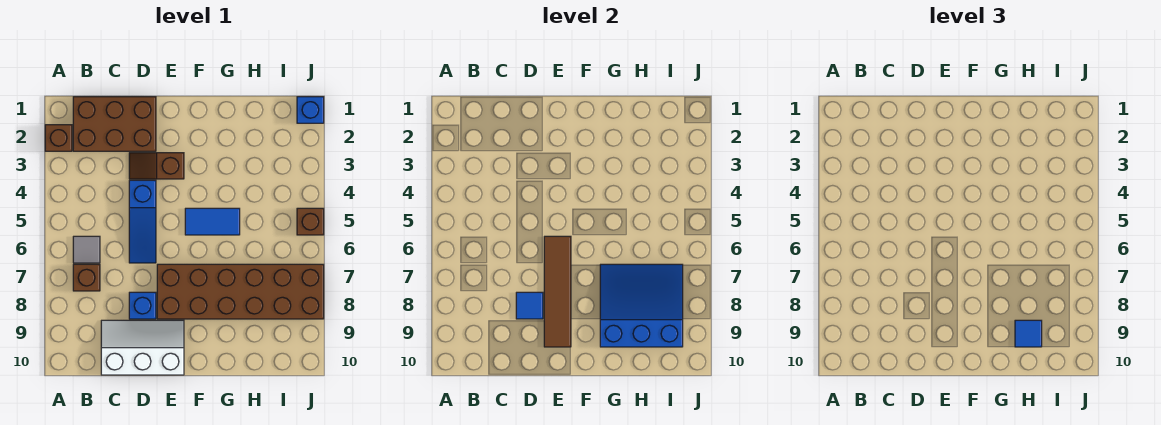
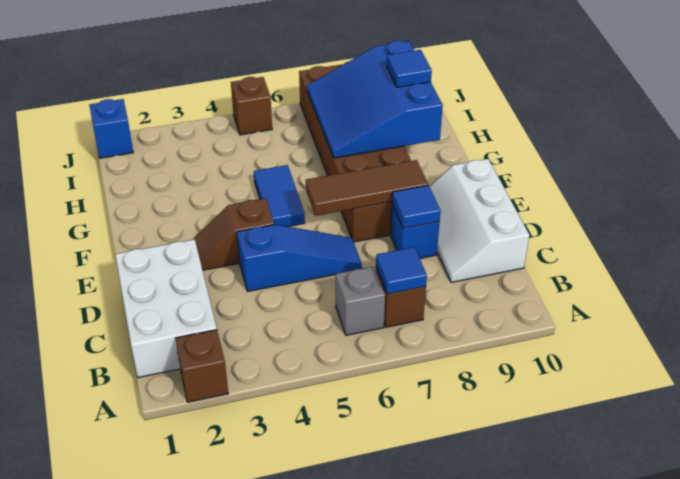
brown 2x3 brick [73,97,156,151] -> white 2x3 brick [115,239,217,378]
grey 1x1 tile [73,236,100,263] -> grey 1x1 brick [336,266,385,335]
none -> blue 1x1 tile [376,247,427,294]
brown 1x2 slope [129,153,184,179] -> brown 1x2 slope turned to [194,198,274,270]
brown 1x4 tile [544,236,571,347] -> brown 1x3 tile [306,160,428,216]

